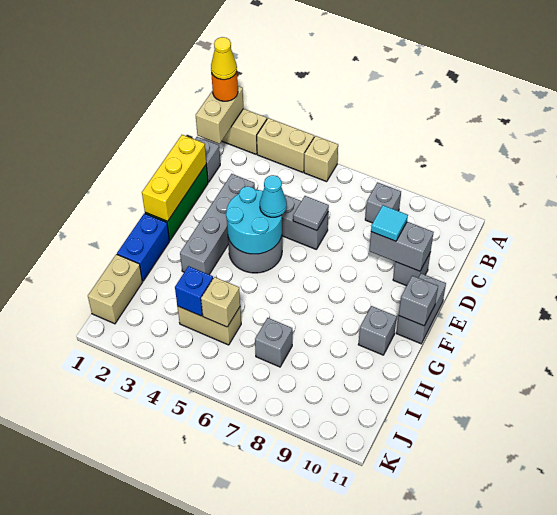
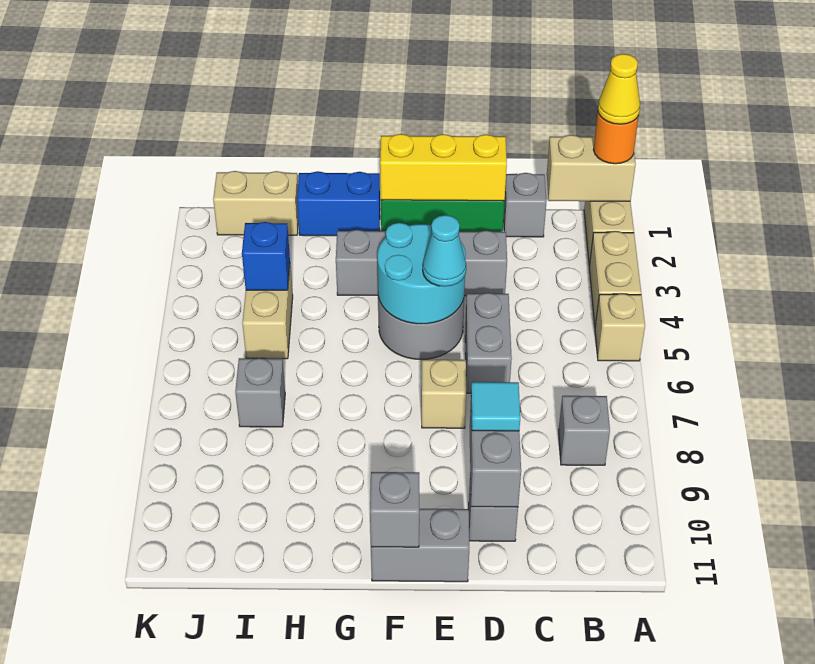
grey 1x1 tile [293,196,329,231] -> none
grey 1x1 brick [358,306,397,355] -> none
tan 1x1 brick [201,277,240,327] -> tan 1x1 brick moved to [422,360,466,428]

